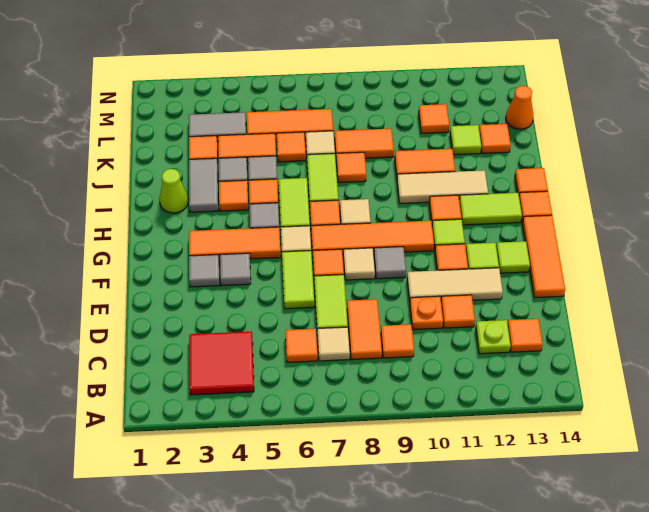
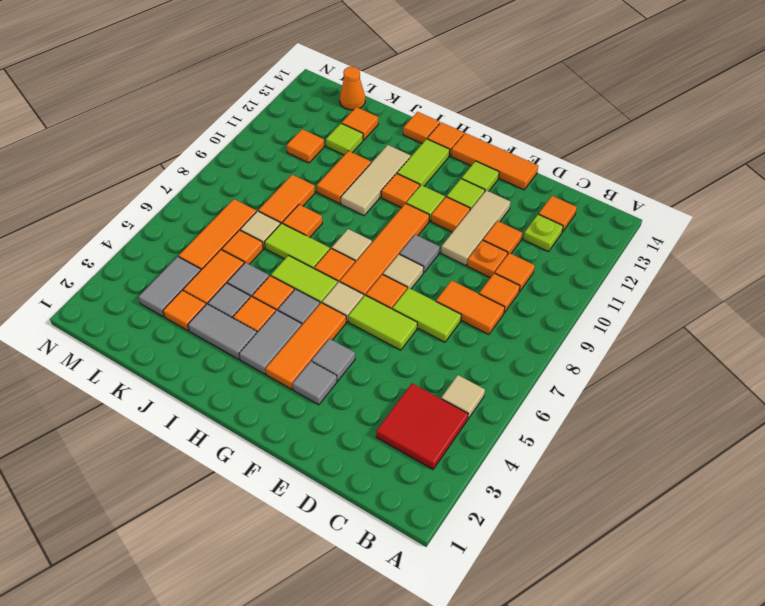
orange 1x1 tile [285,329,317,362] -> orange 1x1 tile moved to [495,253,535,292]
tan 1x1 tile [317,327,350,361] -> tan 1x1 tile moved to [441,375,485,419]
none -> grey 1x2 tile [239,310,302,374]
lime 1x1 cone [159,169,188,213] -> none

